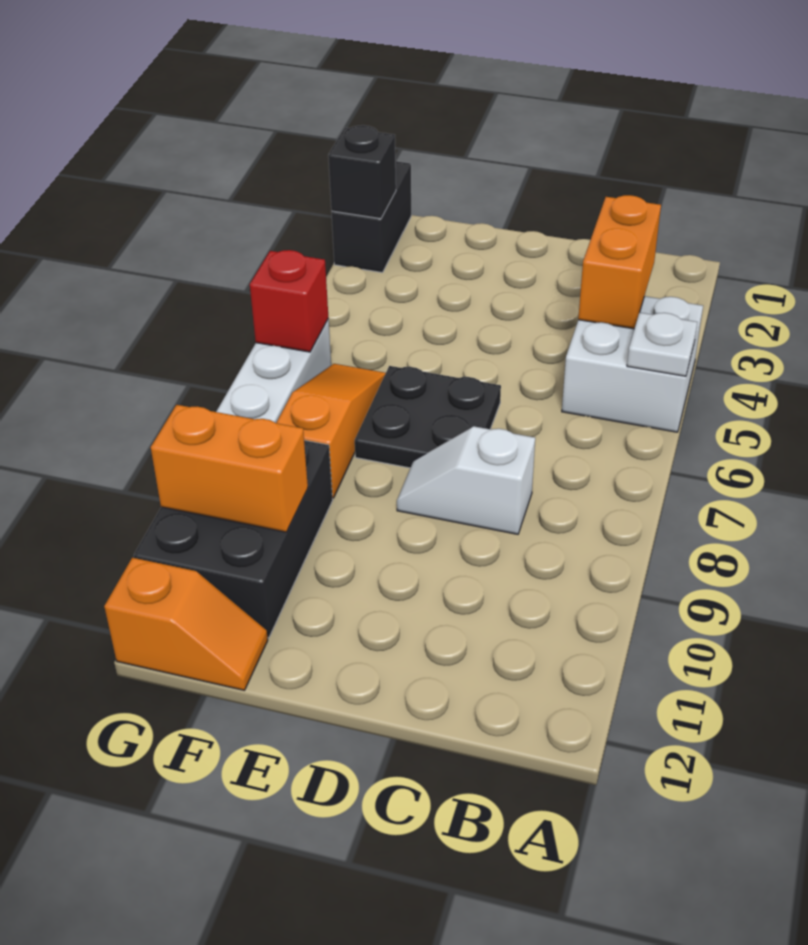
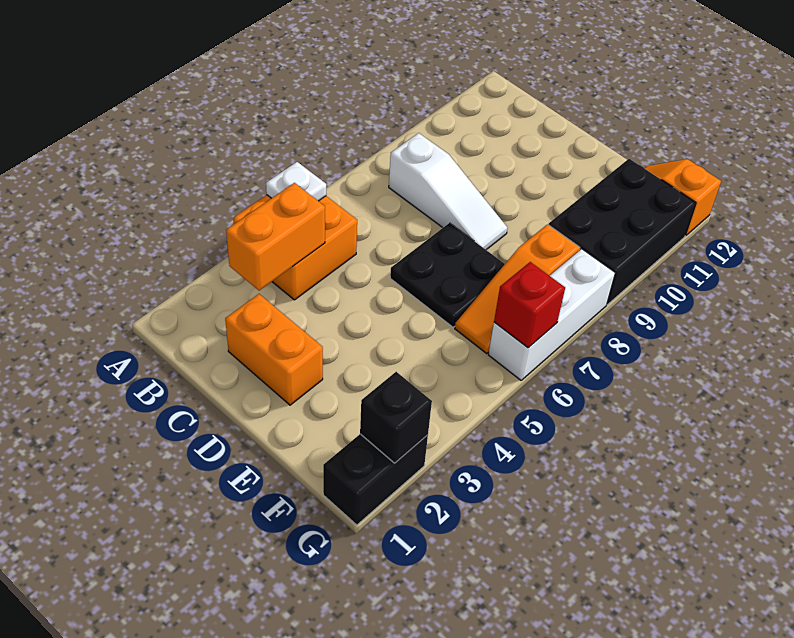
white 2x2 brick [562,296,703,432] -> orange 2x2 brick [233,195,357,300]
white 1x2 slope [397,426,535,534] -> white 1x3 slope [389,133,508,250]
orange 1x2 brick [151,405,308,532] -> orange 1x2 brick moved to [225,294,323,405]

